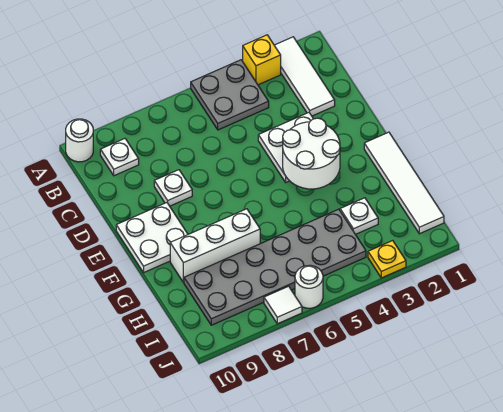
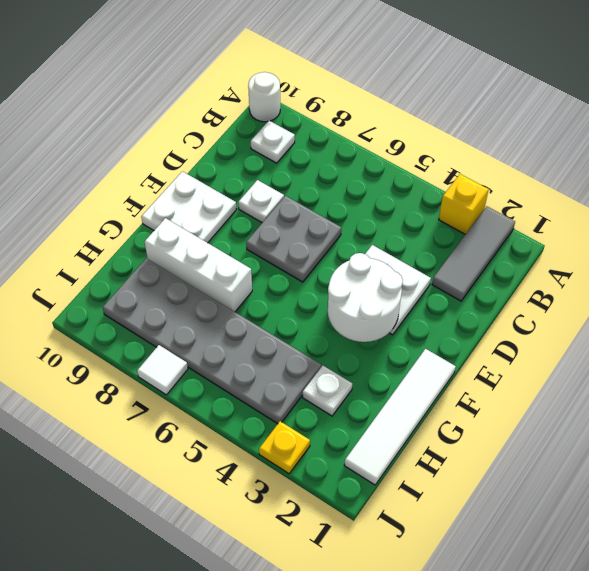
white 1x3 tile [274,37,335,116] -> grey 1x3 tile [432,206,515,301]
grey 2x2 plate [191,60,269,130] -> grey 2x2 plate moved to [246,196,341,282]
white 1x1 round brick [295,265,323,308] -> none

